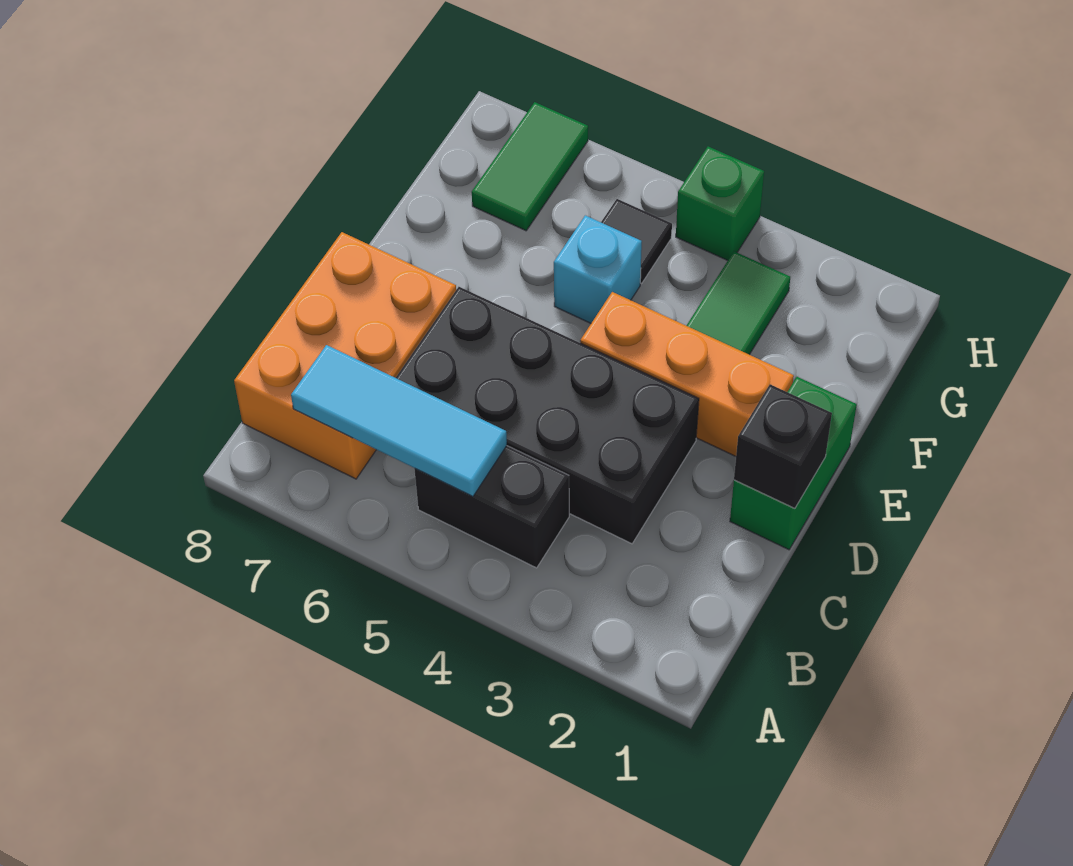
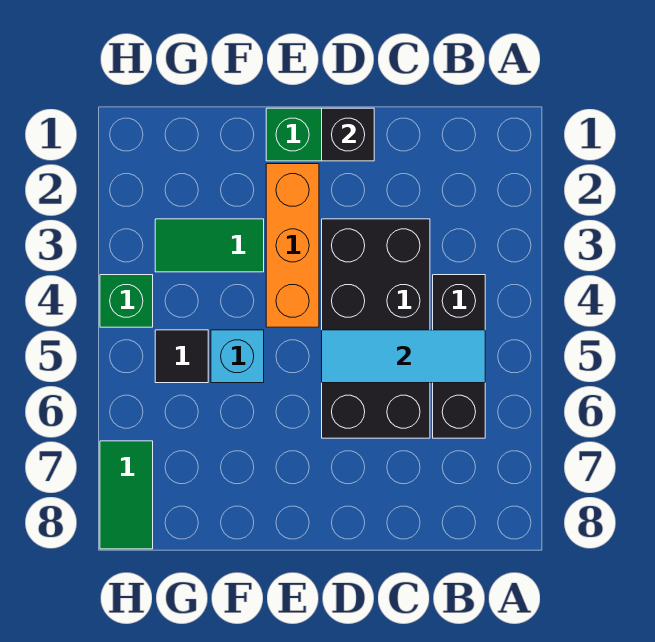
black 1x2 brick [414,446,569,568] -> black 1x3 brick [433,275,485,438]
cyan 1x3 tile [291,345,507,497] -> cyan 1x3 tile turned to [322,330,485,383]
orange 2x3 brick [234,232,456,479] -> none
green 1x2 tile [472,102,588,231] -> green 1x2 tile turned to [100,441,153,549]

